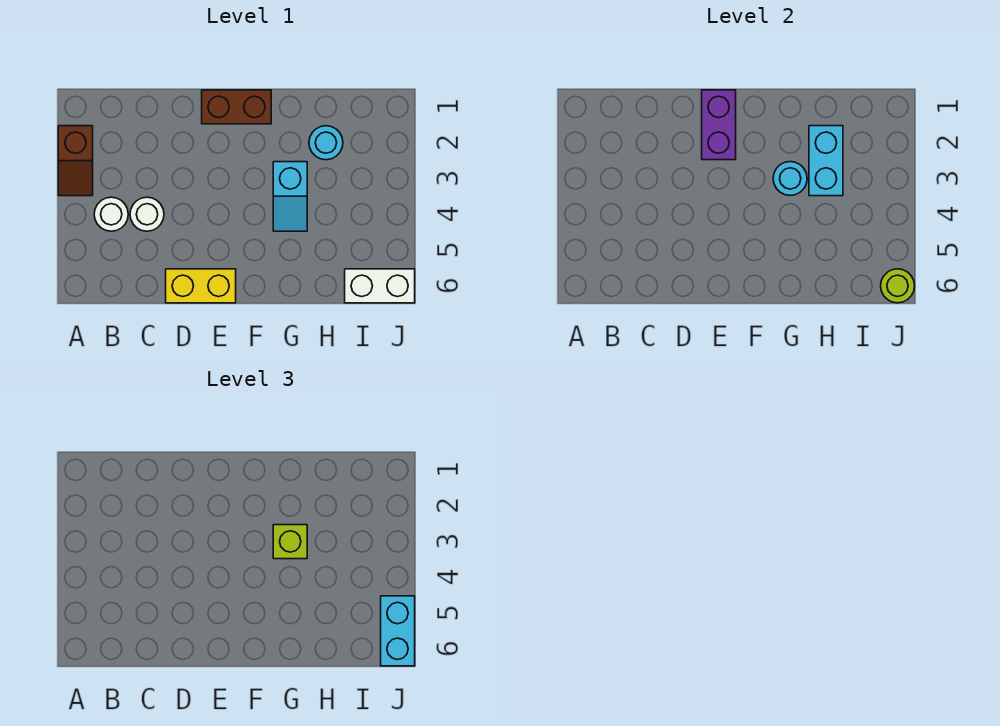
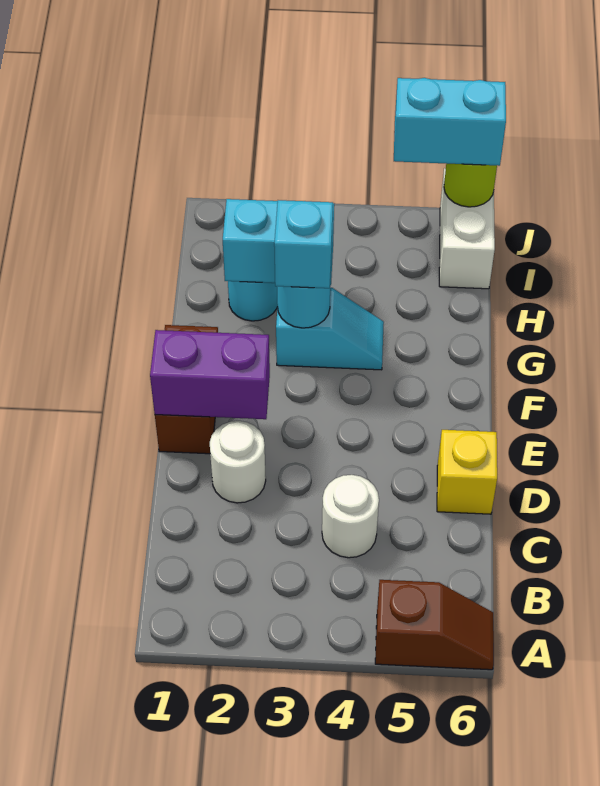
brown 1x2 slope [58,126,93,196] -> brown 1x2 slope moved to [375,580,494,670]
white 1x1 round brick [94,197,128,231] -> white 1x1 round brick moved to [210,421,266,503]
yellow 1x2 brick [166,269,236,303] -> yellow 1x1 brick [437,430,497,514]
lime 1x1 brick [273,525,307,559] -> cyan 1x1 brick [274,200,333,288]

